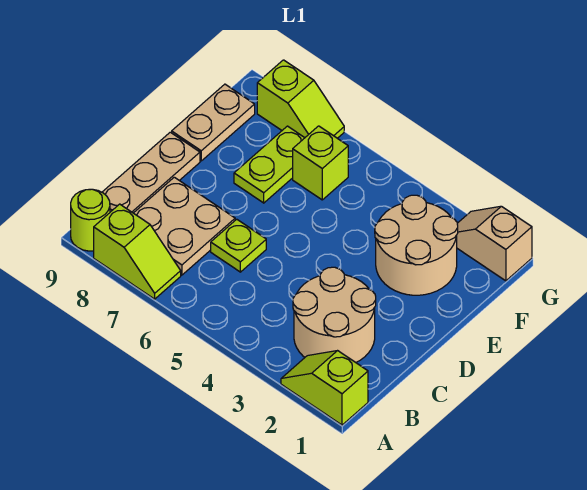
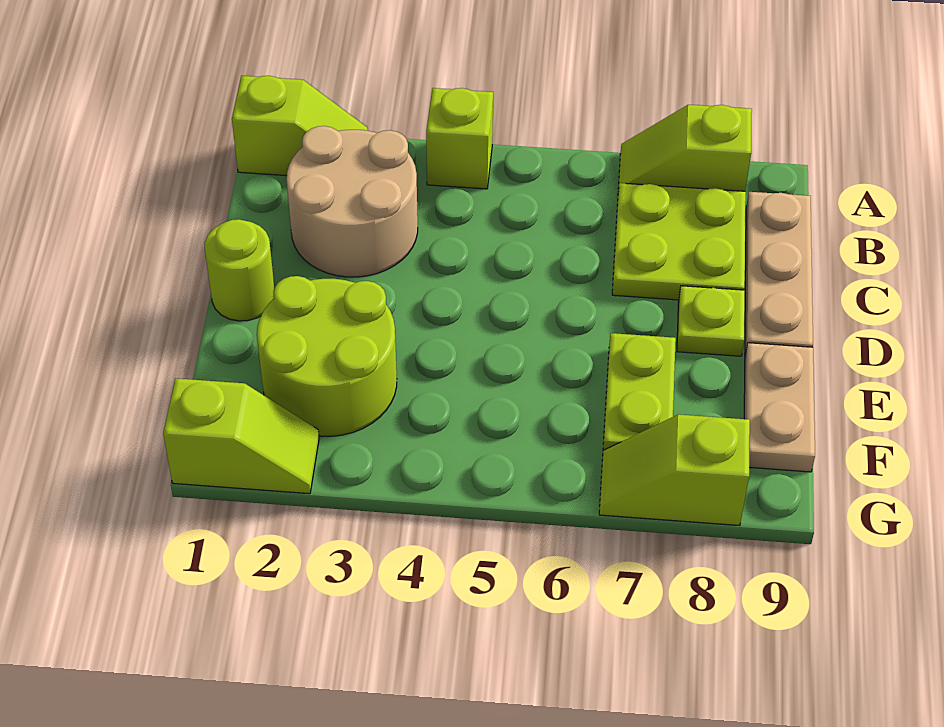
lime 1x1 round brick [71,189,110,251] -> lime 1x1 round brick moved to [205,219,275,321]
tan 2x2 plate [134,177,235,275] -> lime 2x2 plate [612,183,746,300]
lime 1x1 plate [211,219,266,272] -> lime 1x1 plate moved to [677,286,745,356]
tan 2x2 round brick [375,195,458,295] -> lime 2x2 round brick [257,276,397,436]
lime 1x1 brick [293,126,348,200] -> lime 1x1 brick moved to [426,88,493,189]
tan 1x2 slope [457,206,532,281] -> lime 1x2 slope [163,378,319,494]

